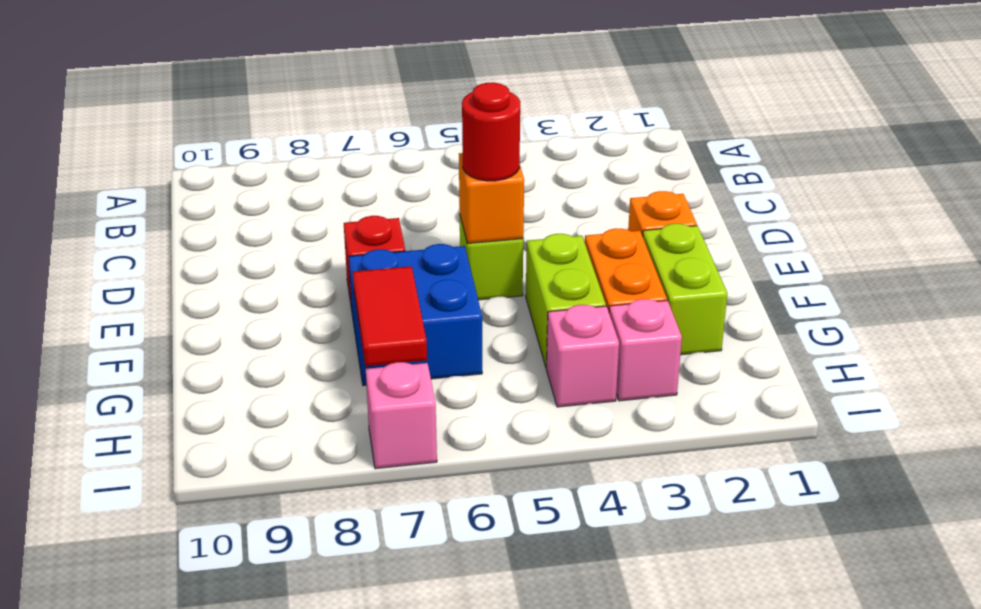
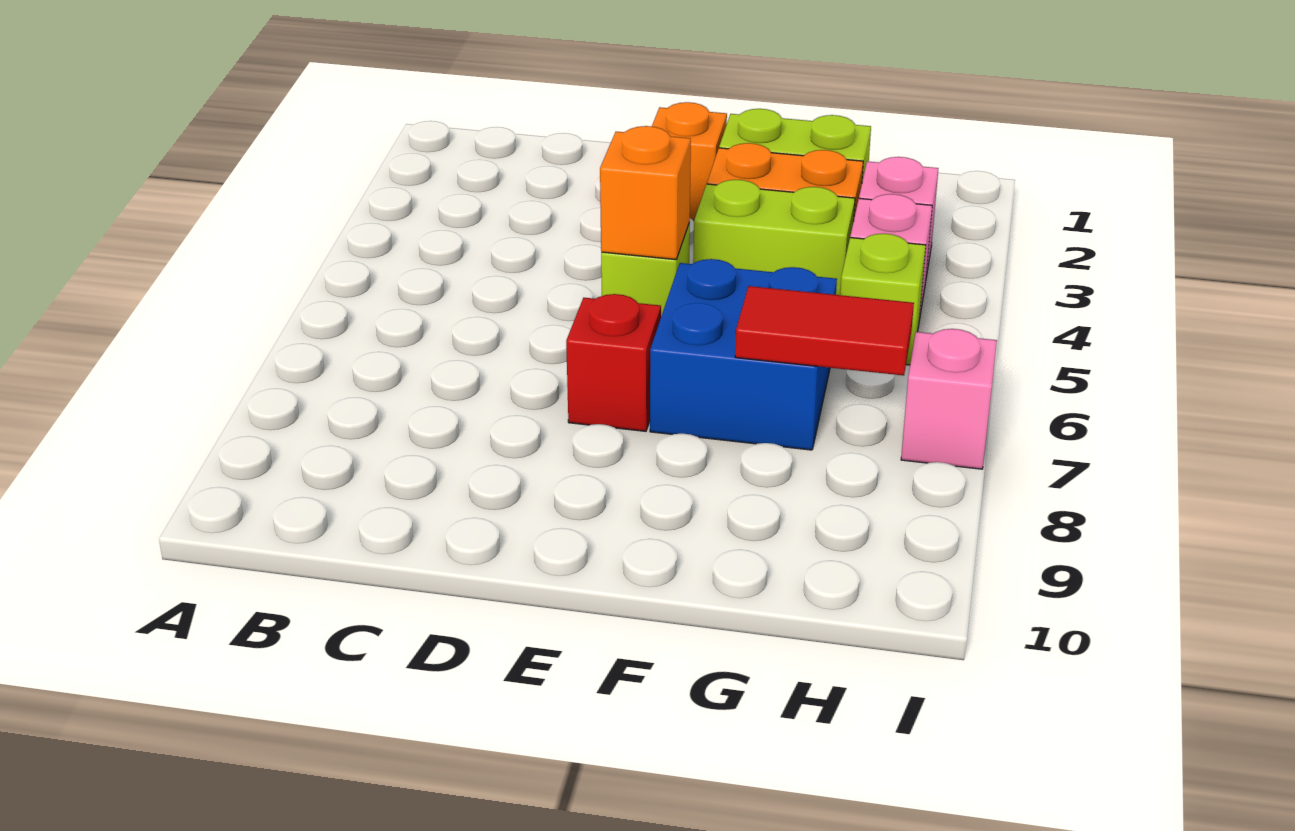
red 1x1 round brick [462,83,520,181] -> none
none -> lime 1x1 brick [840,233,926,365]

